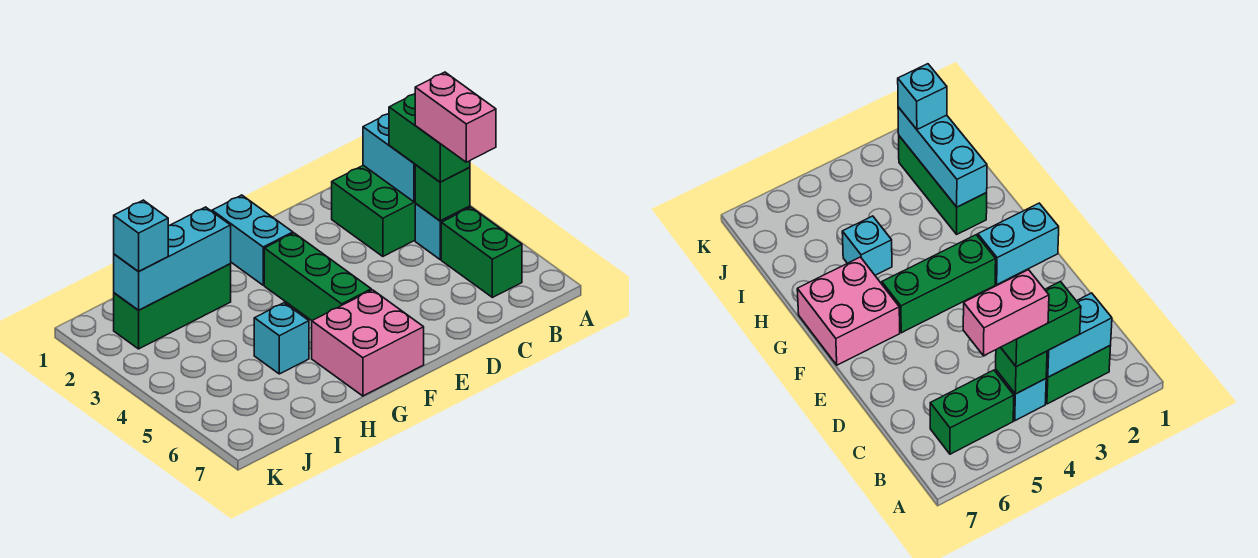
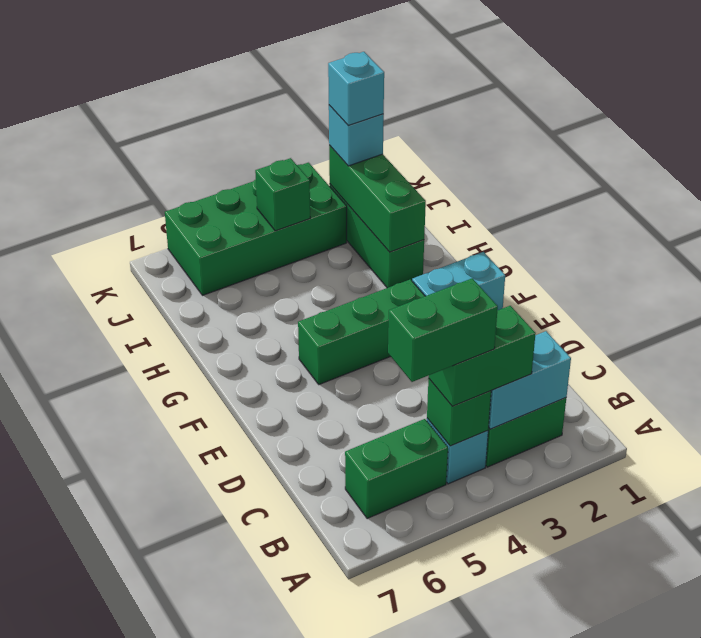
pink 1x2 brick [415,72,496,162] -> green 1x2 brick [388,278,498,382]
pink 2x2 brick [312,290,424,396] -> none
cyan 1x3 brick [114,207,231,310] -> green 1x3 brick [329,145,426,252]
cyan 1x1 brick [254,303,309,374] -> cyan 1x1 brick moved to [328,52,384,125]
none -> green 2x4 brick [165,163,347,295]
none -> green 1x1 brick [255,158,310,231]

